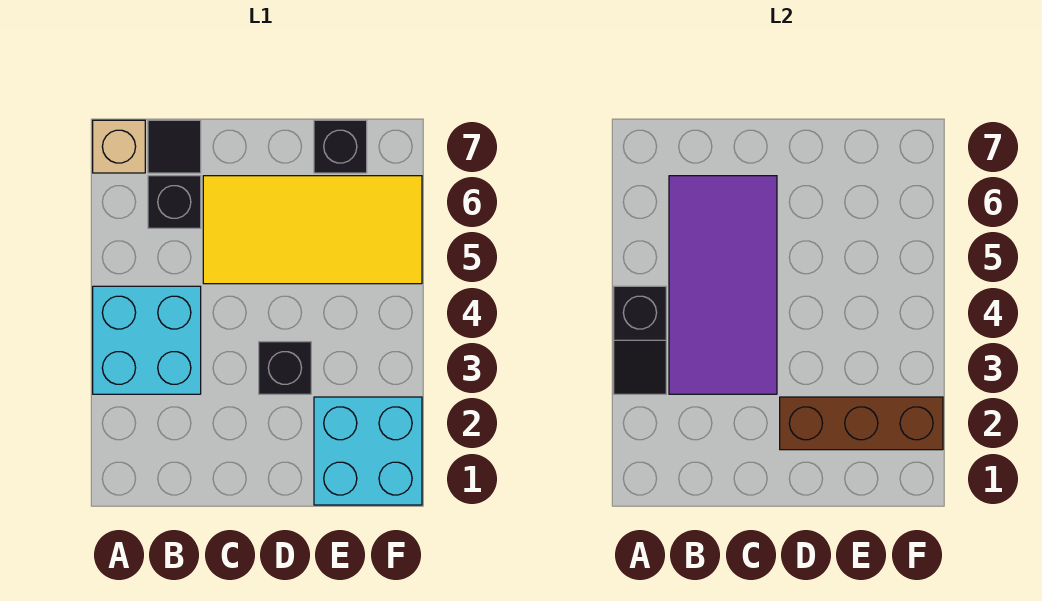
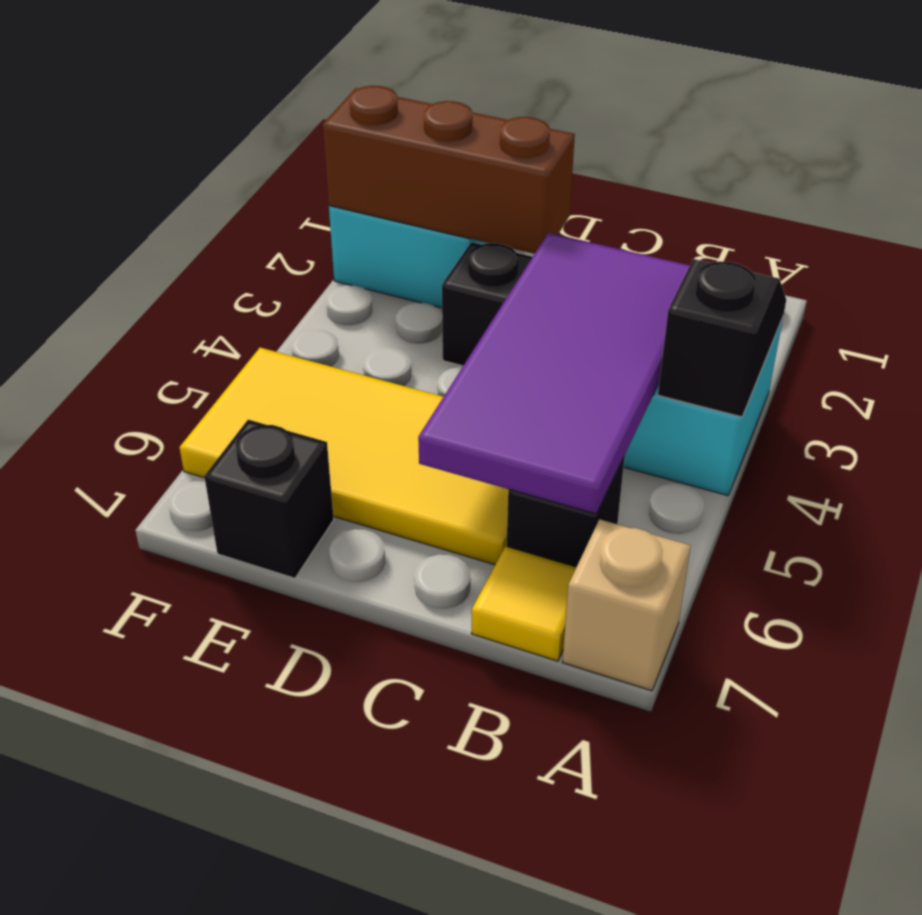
black 1x1 tile [148,120,201,173] -> yellow 1x1 tile [472,547,576,661]

